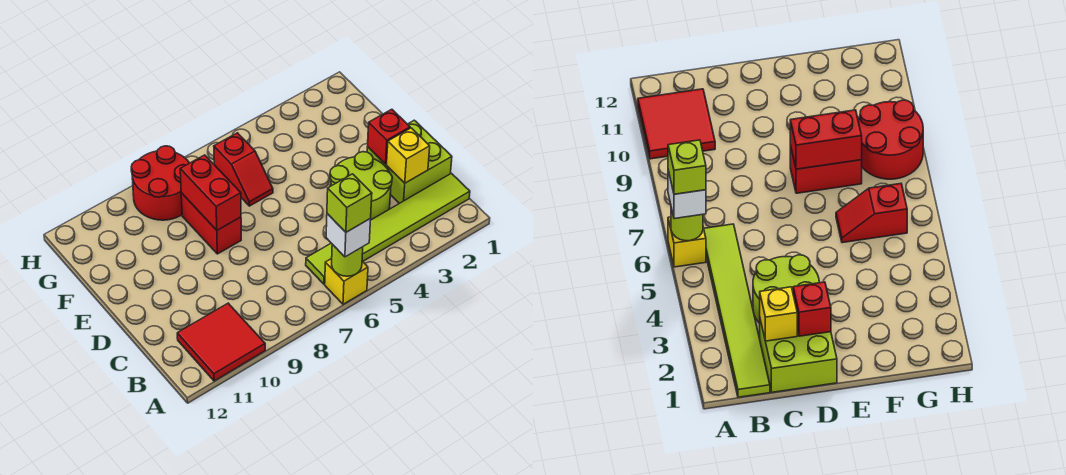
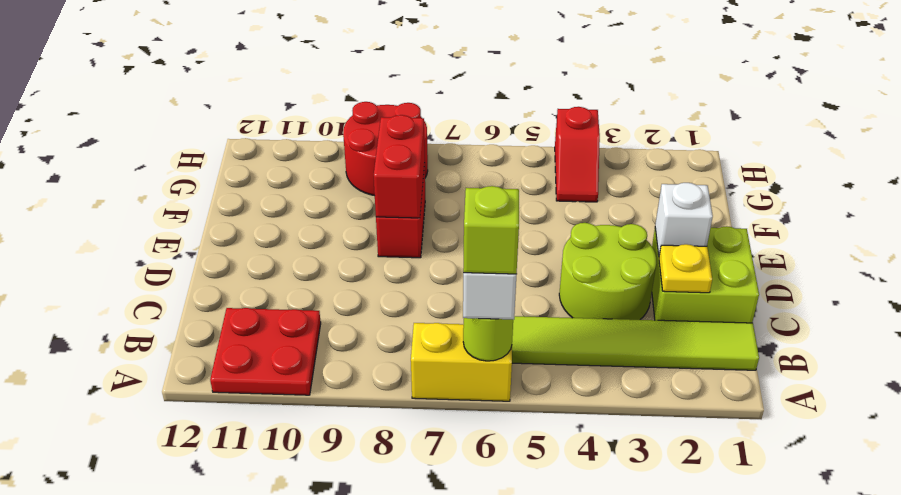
yellow 1x1 brick [325,259,368,304] -> yellow 1x2 brick [411,323,512,401]
red 2x2 tile [177,303,265,381] -> red 2x2 plate [210,308,321,395]
yellow 1x1 brick [387,128,430,183] -> yellow 1x1 plate [659,244,712,293]
red 1x1 brick [367,109,410,164] -> white 1x1 brick [655,183,713,255]
red 1x2 slope [214,133,273,206] -> red 1x2 slope moved to [555,107,600,202]

